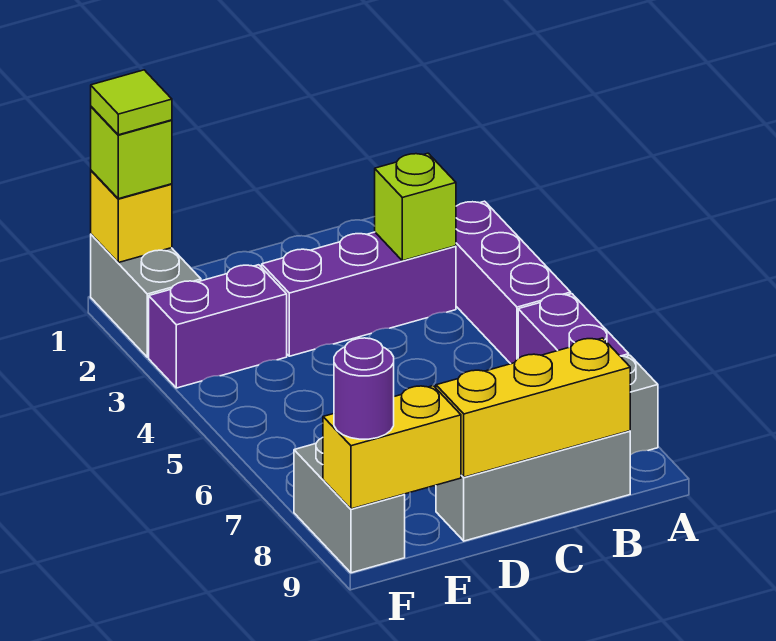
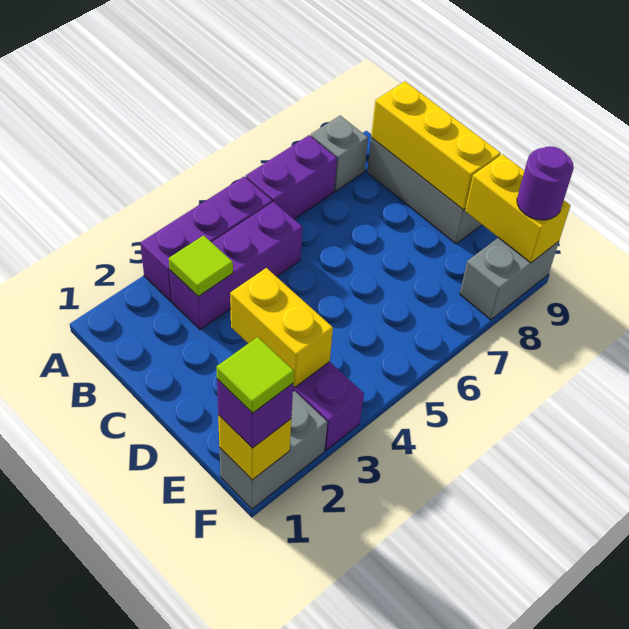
purple 1x3 brick [262,232,456,356] -> purple 1x3 brick turned to [170,202,302,330]
lime 1x1 brick [375,153,456,261] -> lime 1x1 tile [169,235,233,296]
none -> yellow 1x2 brick [230,268,333,387]
lime 1x1 brick [91,107,172,199] -> purple 1x1 brick [217,379,293,448]

